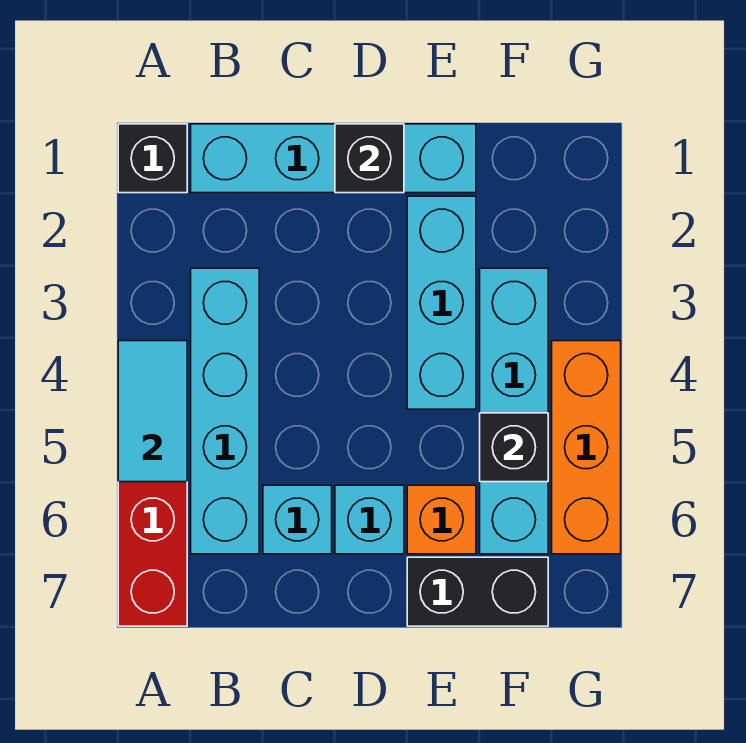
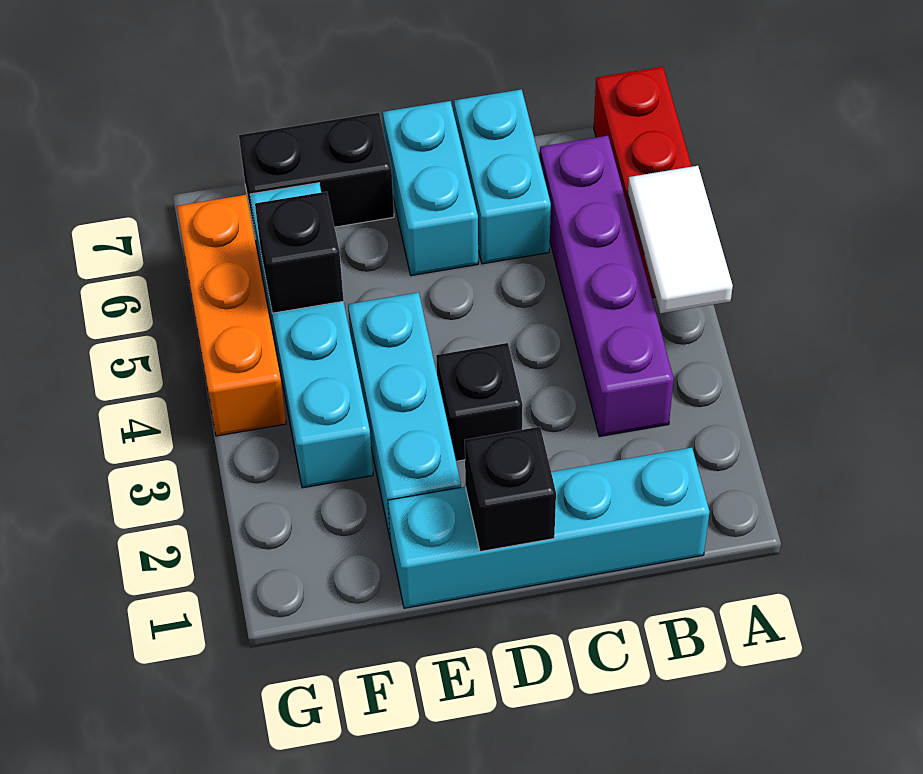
black 1x1 brick [118,124,187,193] -> black 1x1 brick moved to [436,343,523,461]
cyan 1x2 tile [118,341,187,482] -> white 1x2 tile [628,166,733,313]
cyan 1x4 brick [191,268,259,554] -> purple 1x4 brick [540,136,674,437]
cyan 1x1 brick [263,485,332,554] -> cyan 1x2 brick [454,89,551,264]
cyan 1x1 brick [335,485,404,554] -> cyan 1x2 brick [383,101,478,276]
orange 1x1 brick [407,485,476,554] -> none

